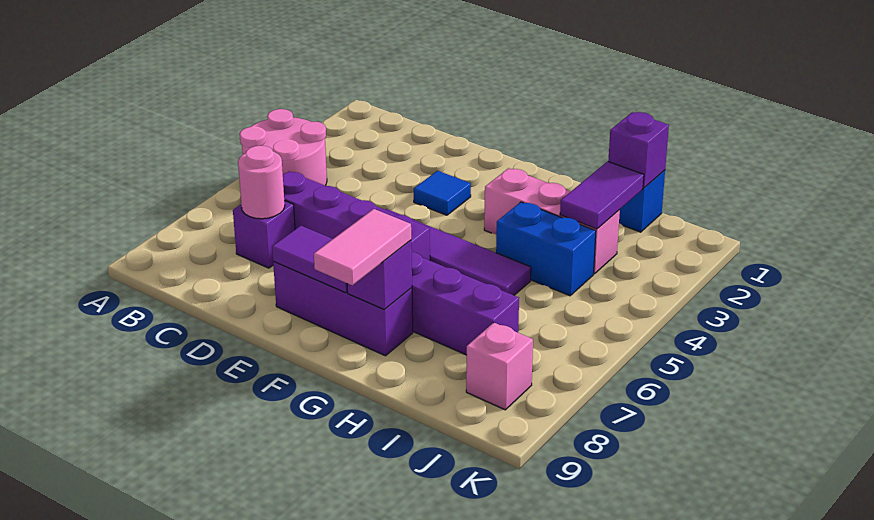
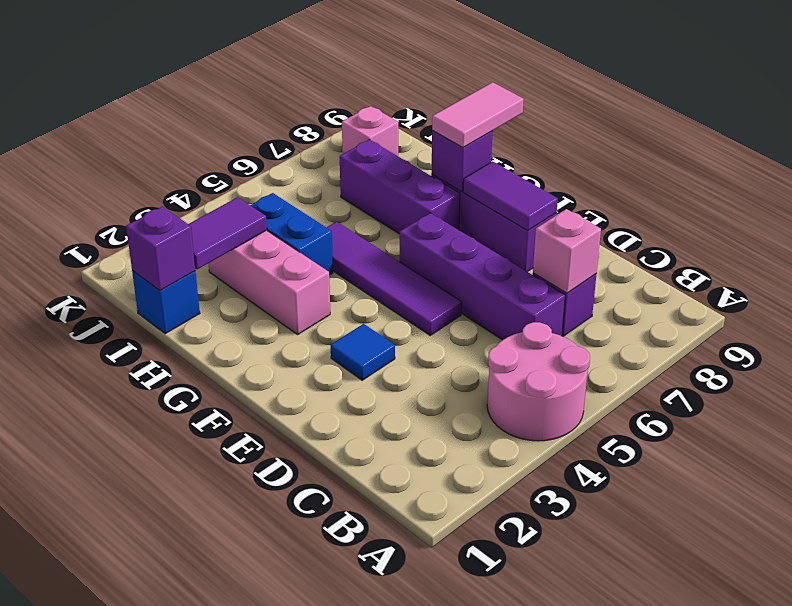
pink 1x1 round brick [238,146,285,219] -> pink 1x1 brick [533,209,601,293]

